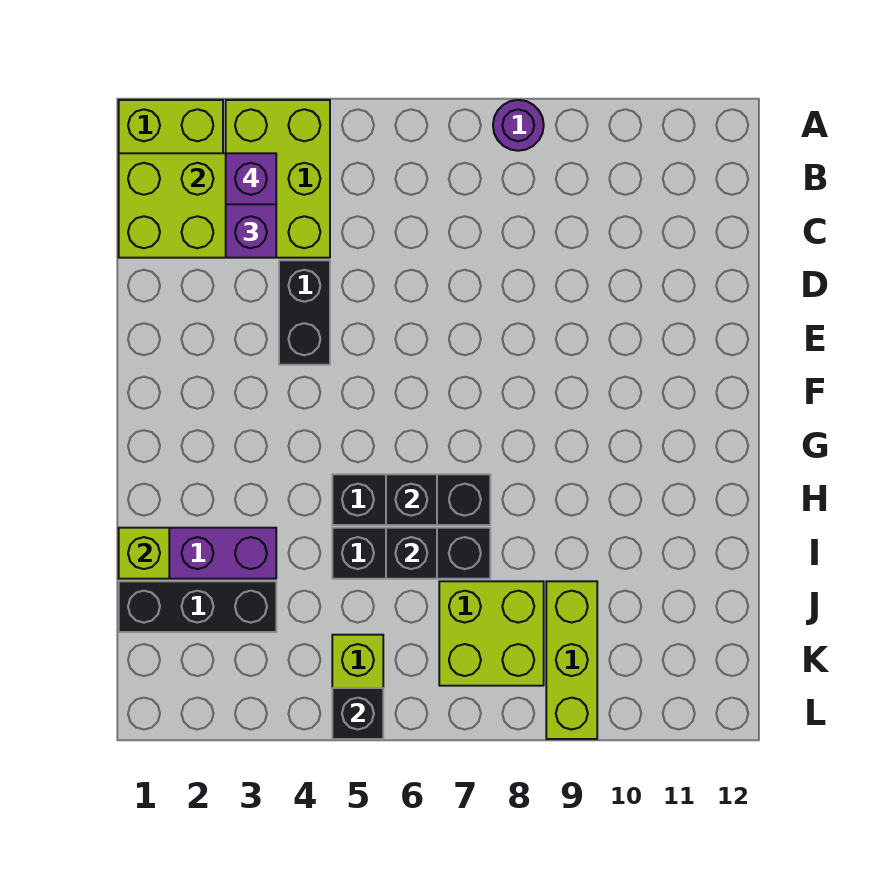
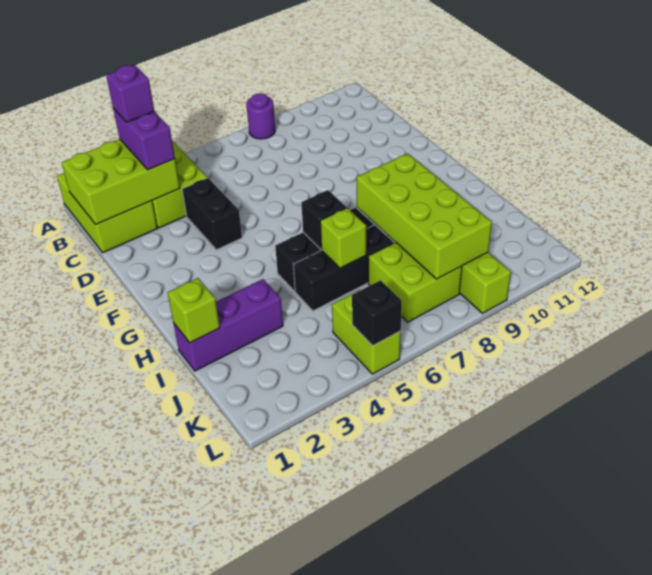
none -> lime 2x4 brick [357,153,492,279]
black 1x1 brick [386,528,437,579] -> lime 1x1 brick [320,208,366,268]
black 1x3 brick [119,581,276,632] -> none

